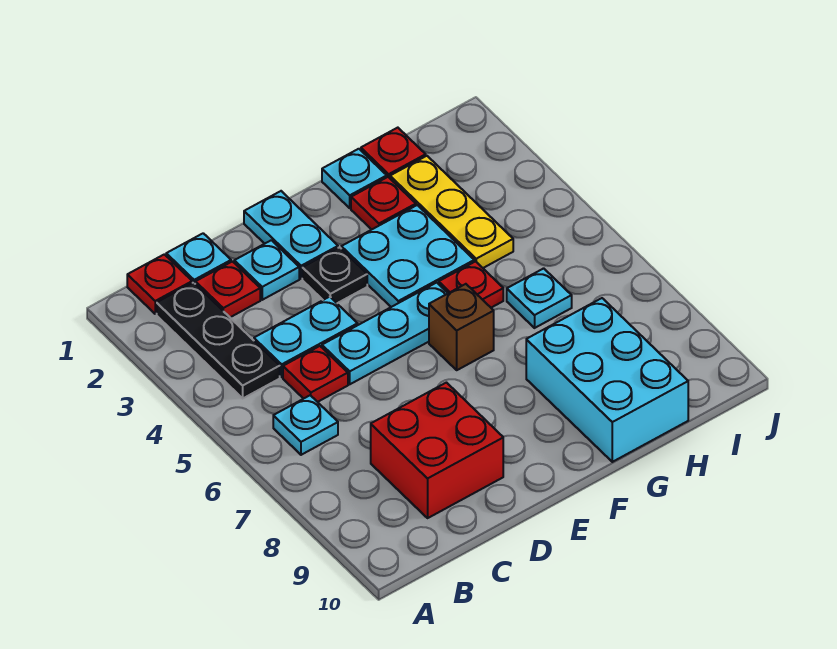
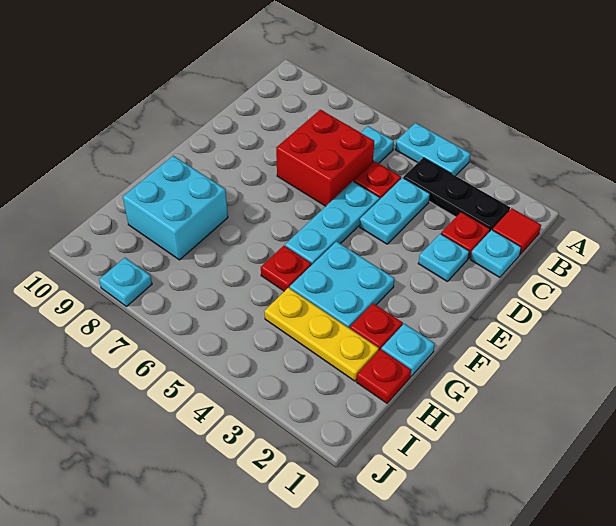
red 1x1 plate [127,254,192,314] -> red 1x1 tile [492,208,541,255]
red 2x2 brick [371,383,503,518] -> red 2x2 brick moved to [276,110,374,206]
cyan 1x2 plate [244,191,338,279] -> cyan 1x2 plate moved to [395,123,470,176]
black 1x1 plate [302,247,367,303] -> none
brown 1x1 brick [429,284,494,370] -> none
cyan 2x3 brick [526,298,688,462] -> cyan 2x2 brick [123,156,228,260]
cyan 1x1 plate [507,268,572,328] -> cyan 1x1 plate moved to [99,258,152,307]

